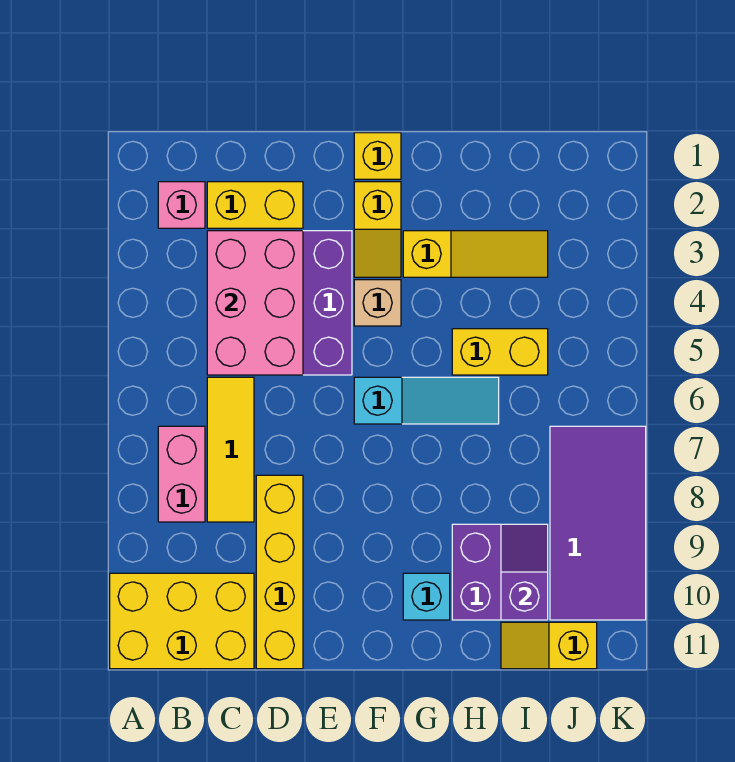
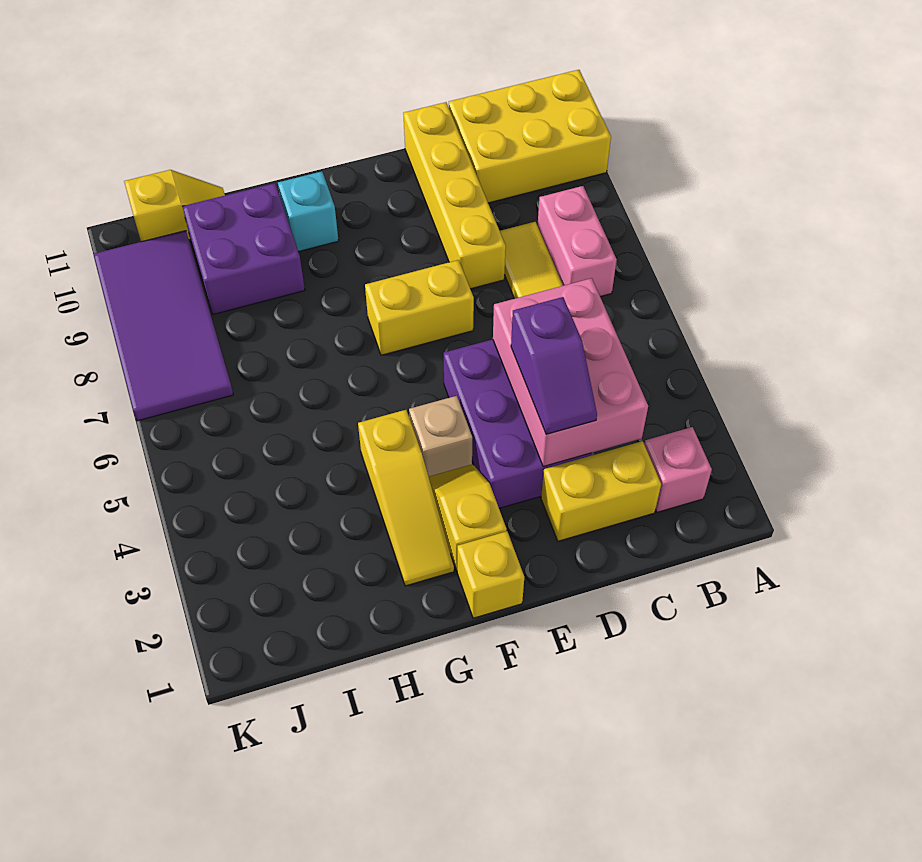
cyan 1x3 slope [354,377,499,424] -> none
yellow 1x3 slope [403,231,548,277] -> yellow 1x3 slope turned to [358,410,454,586]
yellow 1x2 brick [452,329,548,375] -> yellow 1x2 brick moved to [365,260,474,355]
purple 1x2 slope [501,524,548,620] -> purple 1x2 slope moved to [511,297,597,434]

